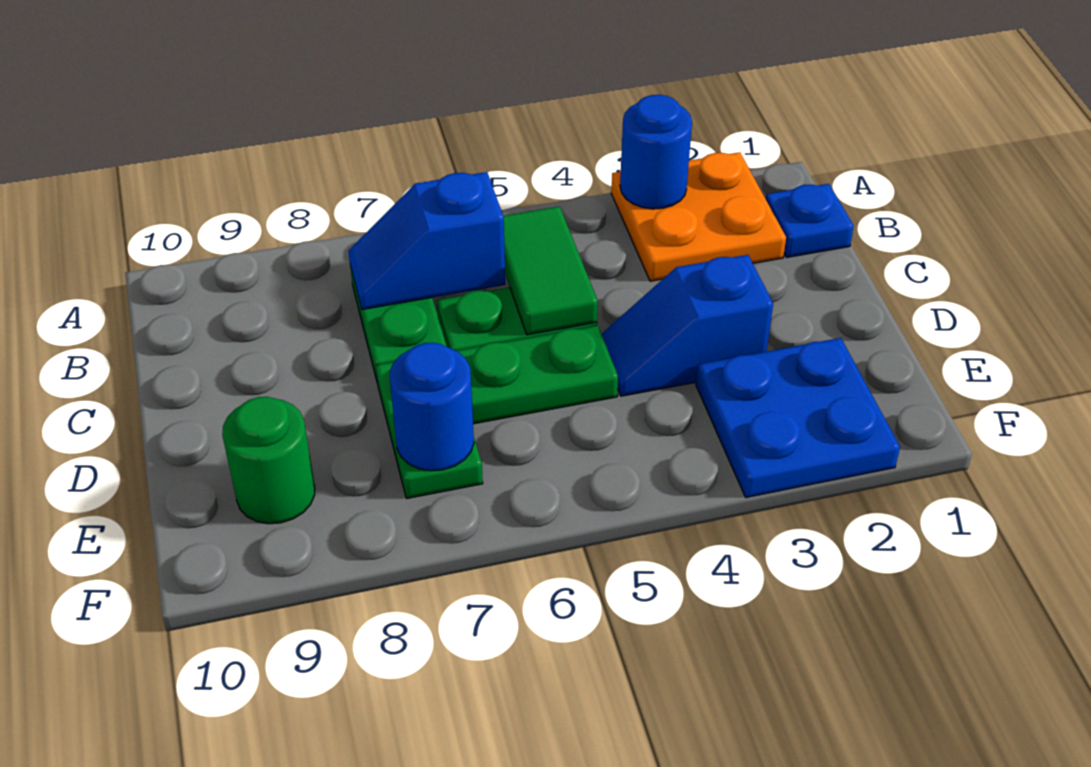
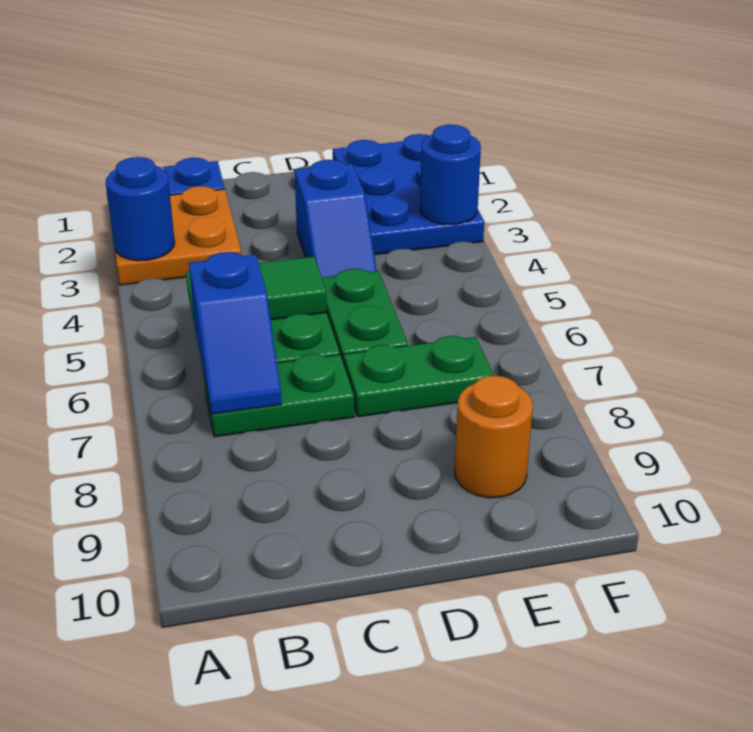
blue 2x2 plate [696,338,900,498] -> blue 2x3 plate [333,134,484,255]
blue 1x1 round brick [390,343,474,471] -> blue 1x1 round brick moved to [420,125,481,224]
green 1x1 round brick [222,397,315,524] -> orange 1x1 round brick [455,376,533,498]

